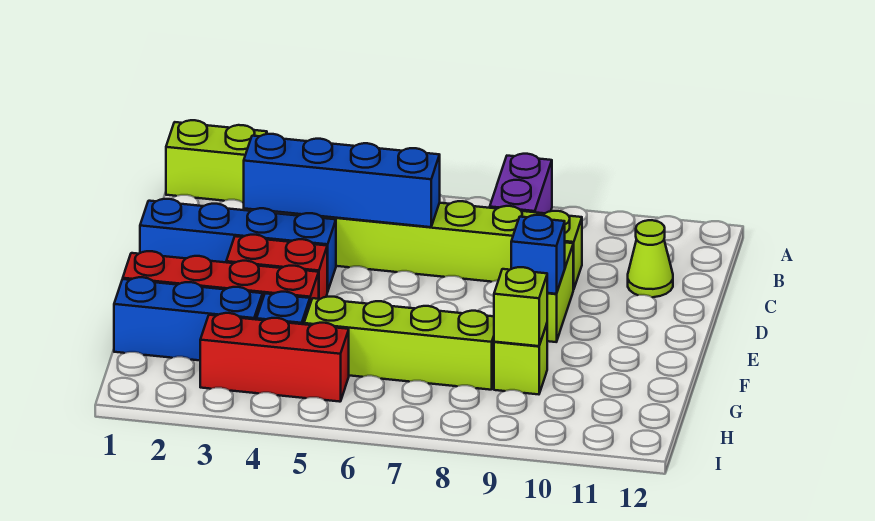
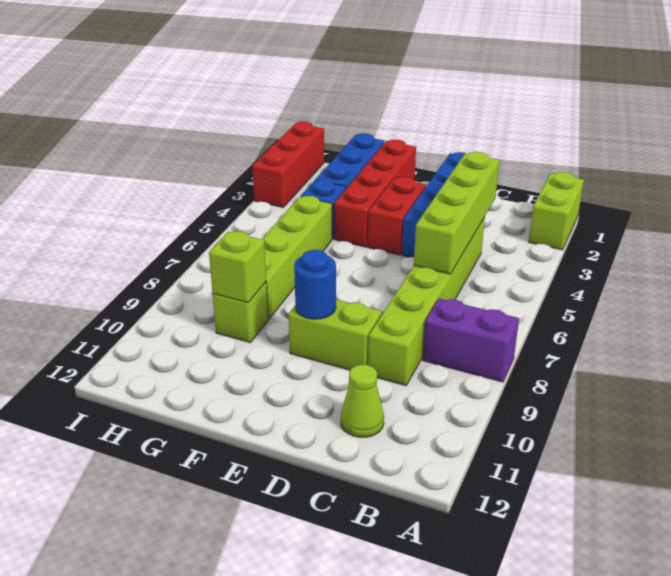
blue 1x4 brick [244,134,440,227] -> lime 1x4 brick [414,152,499,274]
blue 1x1 brick [511,215,565,294] -> blue 1x1 round brick [294,250,336,319]
red 1x3 brick [200,313,349,402] -> red 1x3 brick moved to [252,122,324,207]

